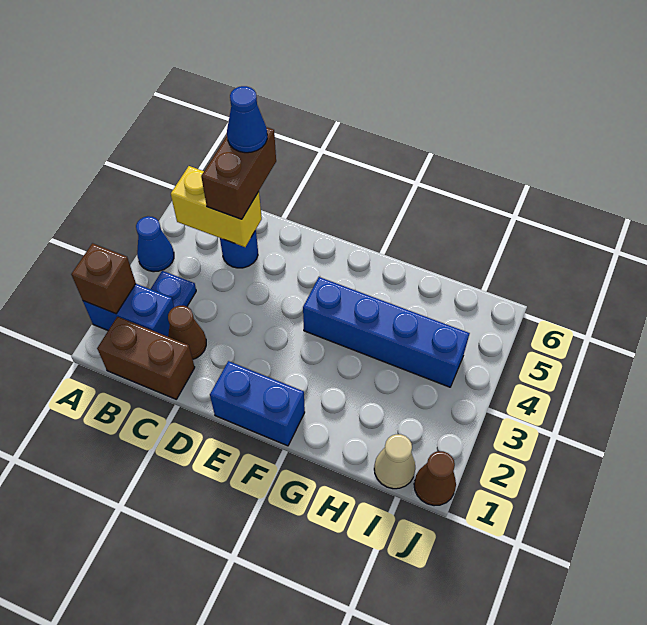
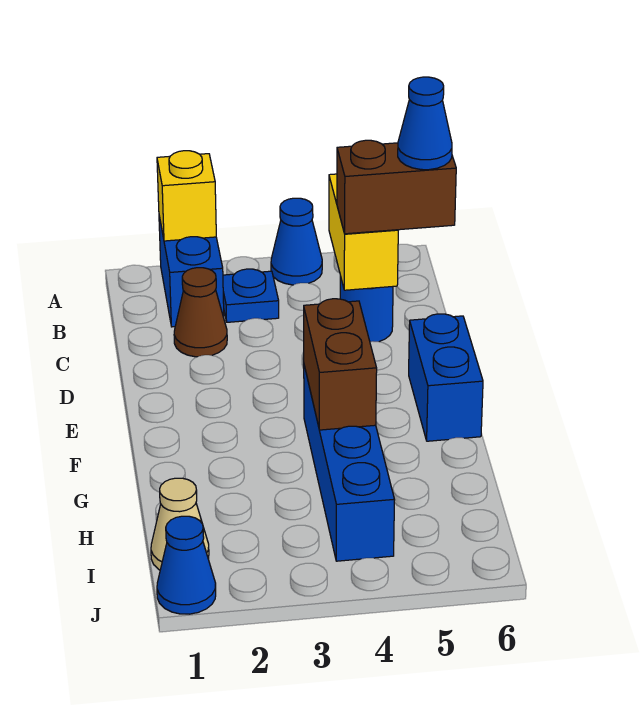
brown 1x1 brick [71,243,136,314] -> yellow 1x1 brick [157,151,216,241]
brown 1x2 brick [97,317,195,399] -> brown 1x2 brick moved to [304,299,377,430]
blue 1x2 brick [210,361,305,446] -> blue 1x2 brick moved to [409,314,483,441]
brown 1x1 cone [414,451,456,506] -> blue 1x1 cone [157,516,216,614]

